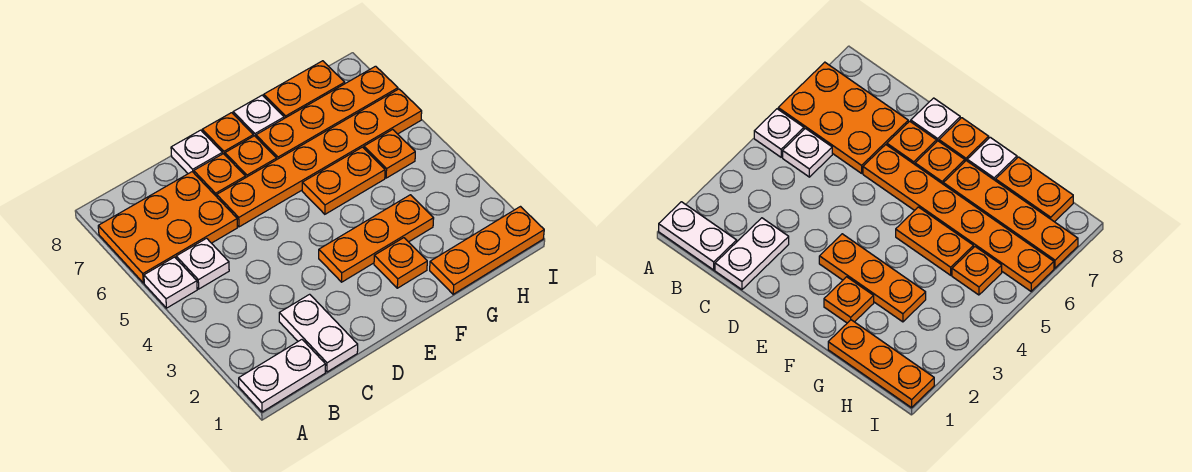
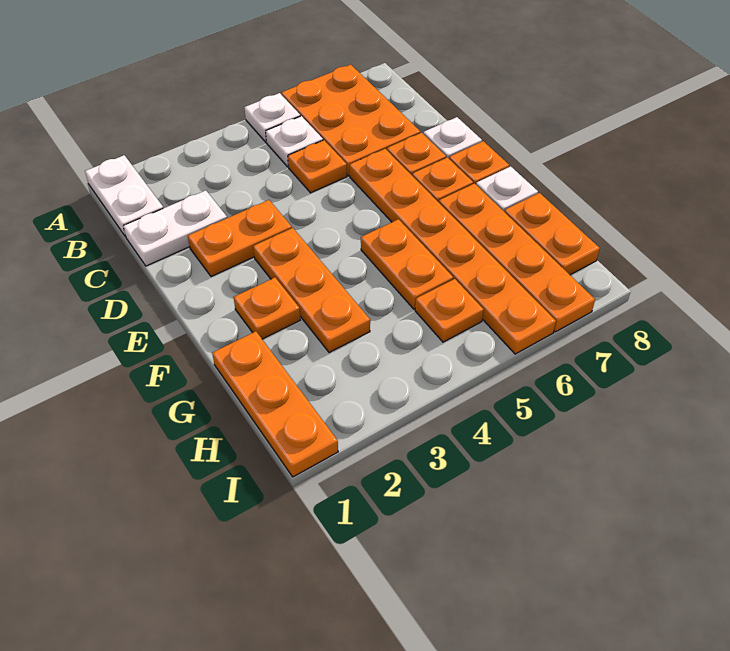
none -> orange 1x1 plate [288,140,347,193]
none -> orange 1x2 plate [188,200,292,277]

